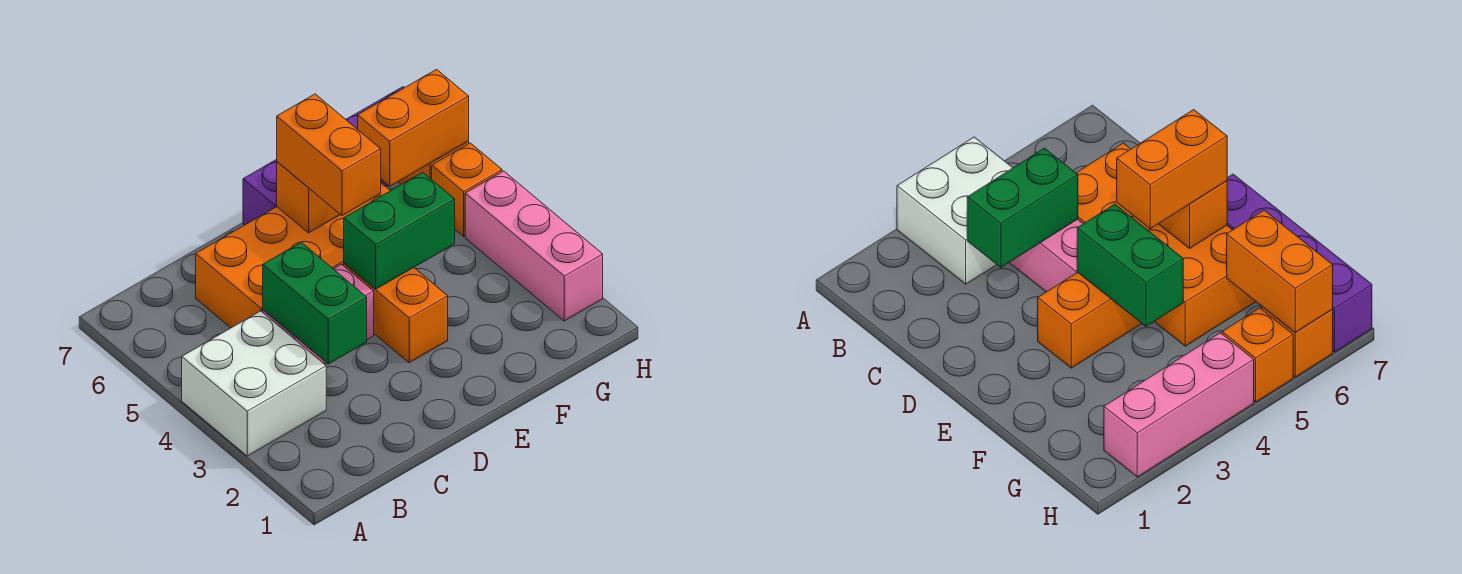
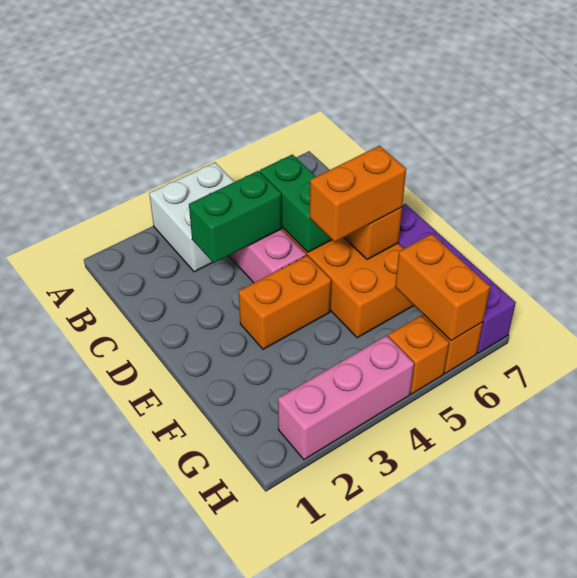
green 1x2 brick [344,172,455,289] -> green 1x2 brick moved to [260,154,332,252]

